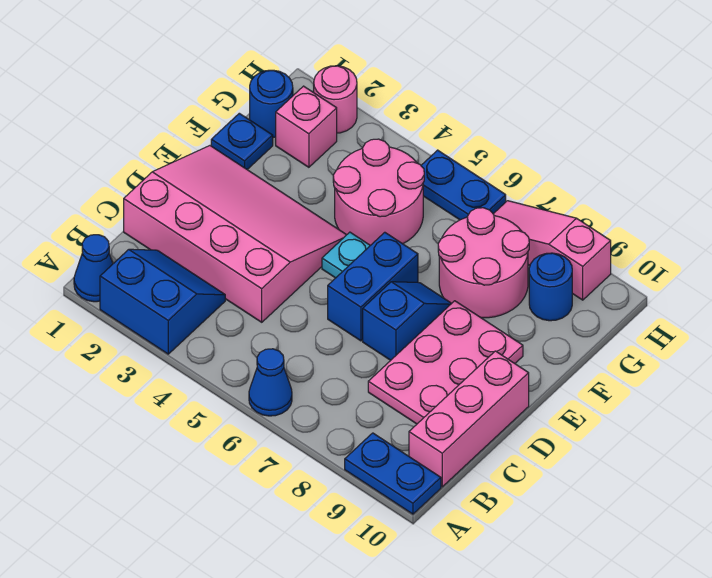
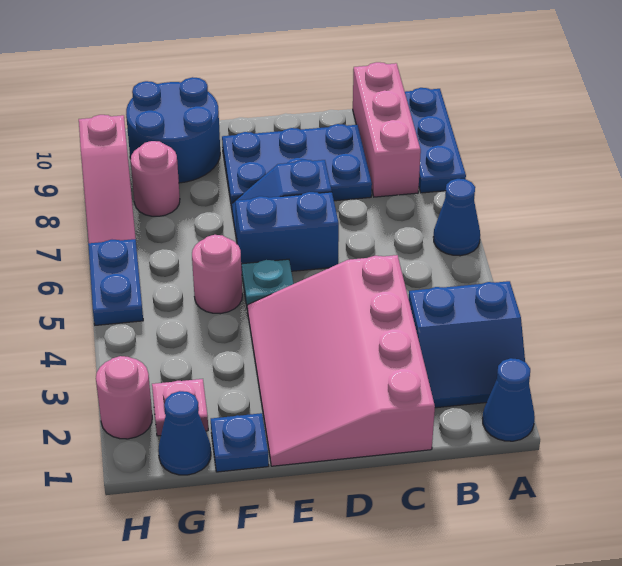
blue 2x2 slope [100,249,225,354] -> blue 2x2 slope turned to [409,281,525,408]
blue 1x2 plate [345,433,441,514] -> blue 1x3 plate [405,88,466,193]
pink 1x3 brick [409,351,529,487] -> pink 1x3 brick turned to [353,62,421,197]
pink 2x3 plate [368,301,523,424] -> blue 2x3 plate [222,124,372,208]
pink 2x2 round brick [333,139,424,245] -> pink 1x1 round brick [192,235,242,314]
pink 2x2 round brick [438,208,529,318] -> pink 1x1 round brick [131,141,180,216]
blue 1x1 round brick [250,70,293,138] -> blue 1x1 cone [158,391,211,475]
pink 1x1 brick [276,86,337,167] -> pink 1x1 plate [152,379,208,436]
blue 1x1 round brick [529,253,572,321] -> blue 2x2 round brick [126,77,220,183]

